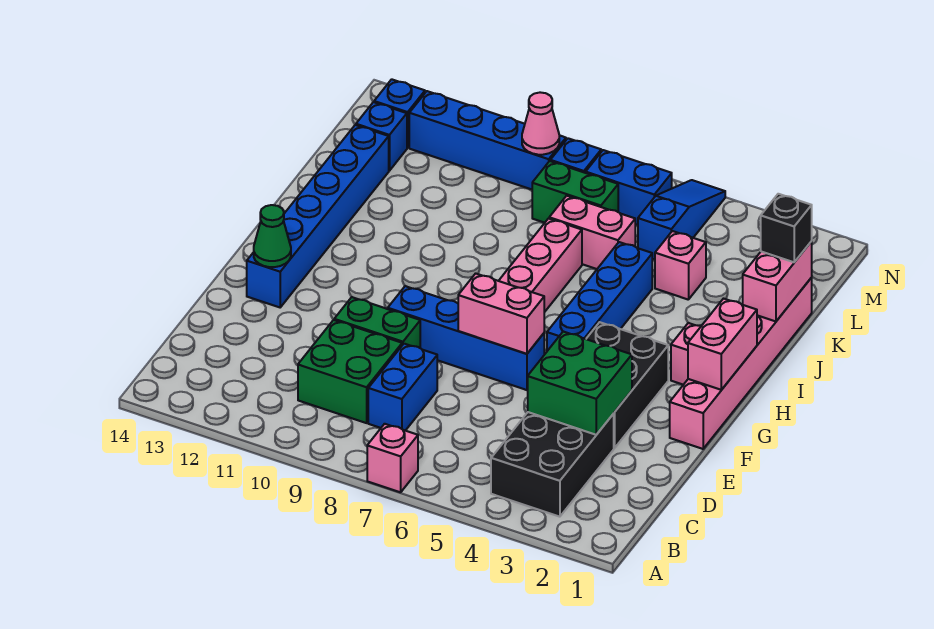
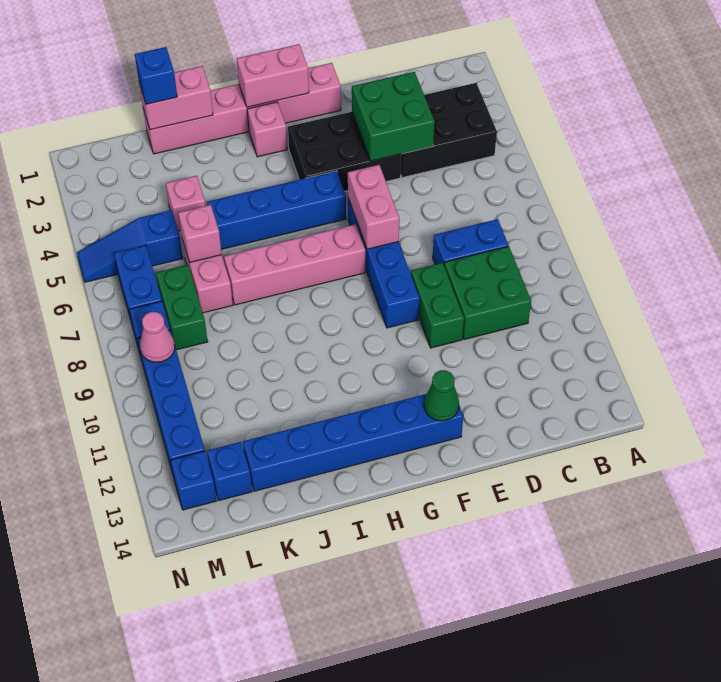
pink 1x1 brick [367,424,418,492] -> pink 1x1 brick moved to [178,205,222,263]
black 1x1 brick [761,194,812,262] -> blue 1x1 brick [135,47,177,104]

